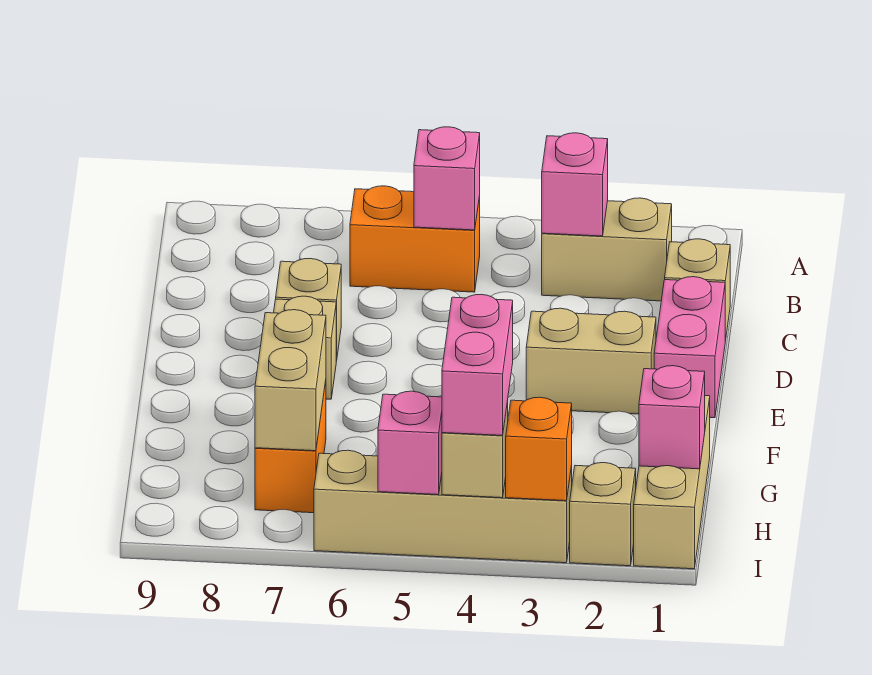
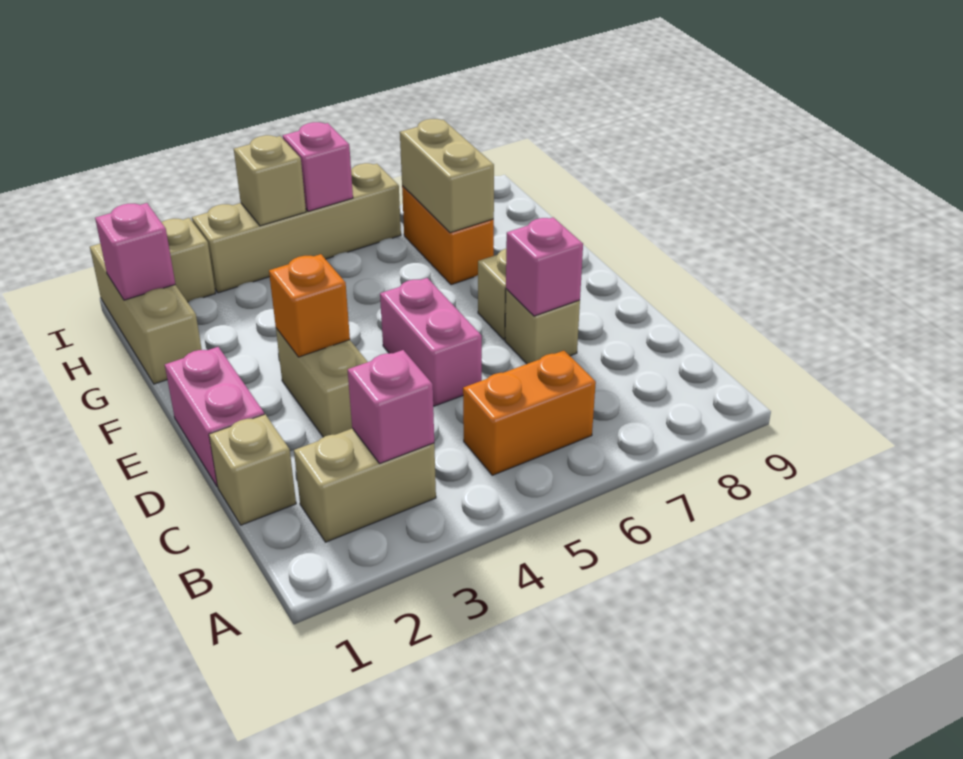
pink 1x1 brick [414,127,480,230] -> pink 1x1 brick moved to [506,217,583,316]
tan 1x2 brick [526,308,656,414] -> tan 1x2 brick turned to [276,328,367,437]
pink 1x2 brick [442,294,513,435] -> pink 1x2 brick moved to [380,278,482,406]
orange 1x1 brick [506,397,572,501] -> orange 1x1 brick moved to [269,254,350,357]

